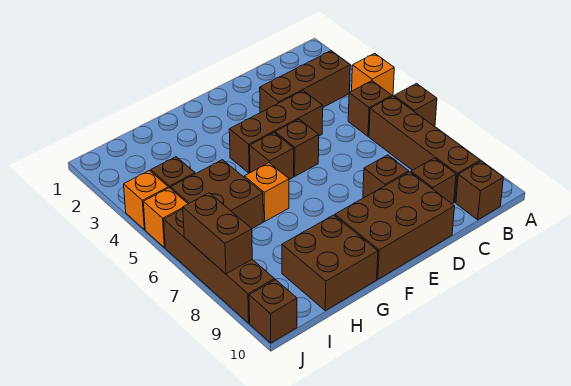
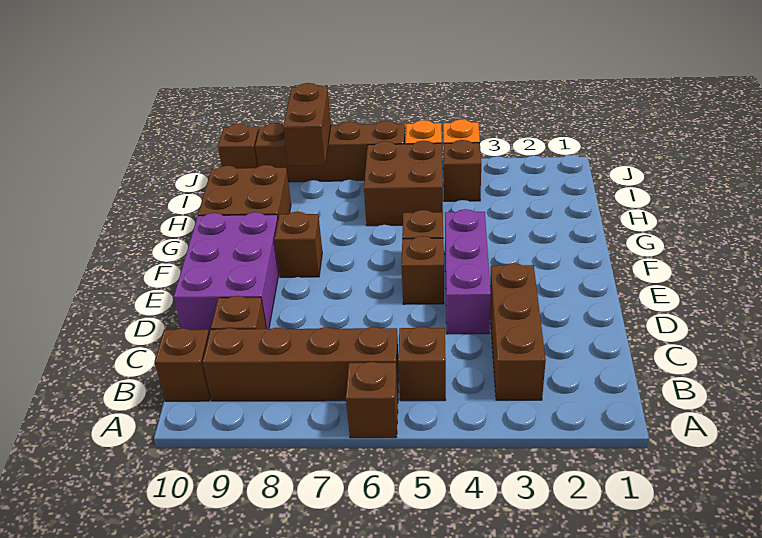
orange 1x1 brick [352,53,394,96] -> none
brown 1x3 brick [229,91,323,173] -> purple 1x3 brick [445,209,491,334]
brown 1x1 brick [363,155,409,198] -> brown 1x1 brick moved to [275,212,322,277]
brown 2x3 brick [335,172,455,279] -> purple 2x3 brick [174,212,279,333]
orange 1x1 brick [244,163,289,221] -> none
brown 1x2 brick [183,193,252,274] -> brown 1x2 brick turned to [283,83,331,166]

